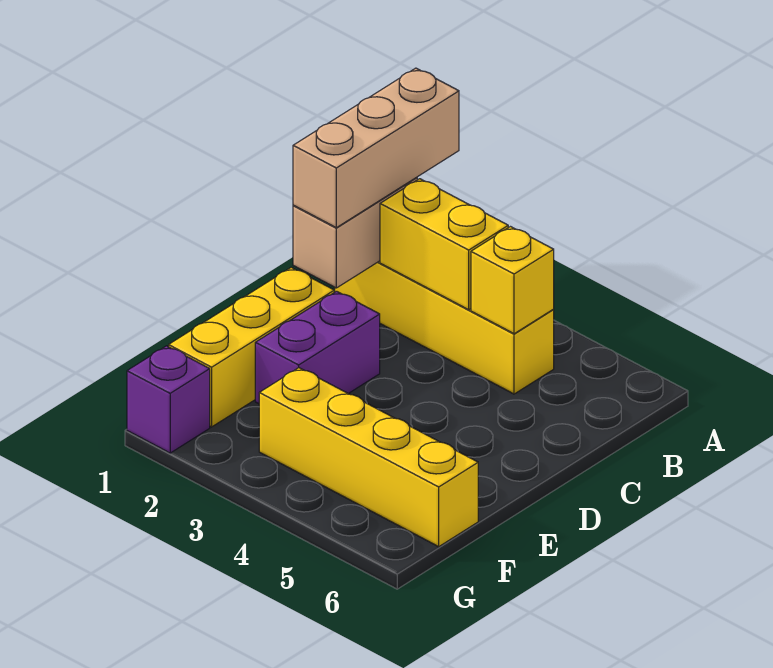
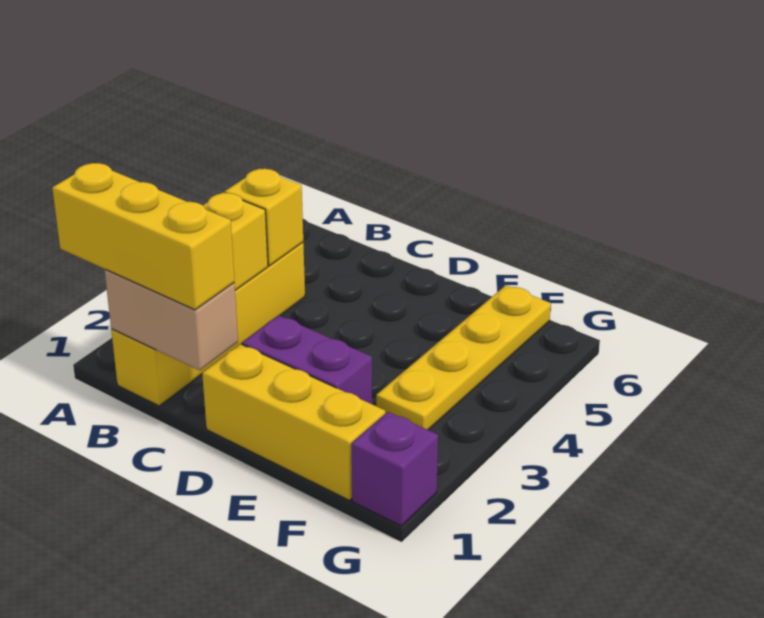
tan 1x3 brick [293,68,459,228] -> yellow 1x3 brick [52,163,234,310]
yellow 1x4 brick [259,368,478,547] -> yellow 1x4 plate [376,285,551,430]

